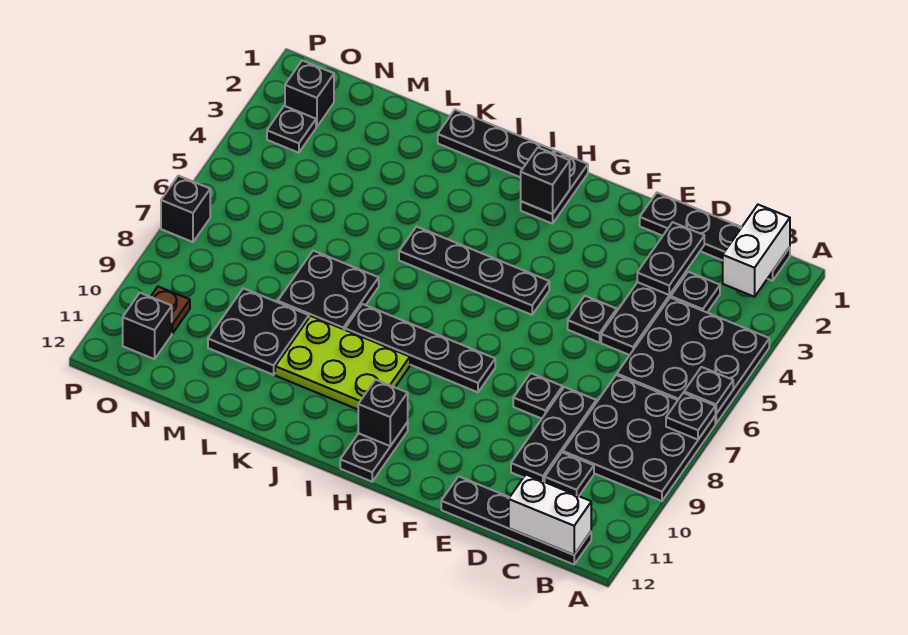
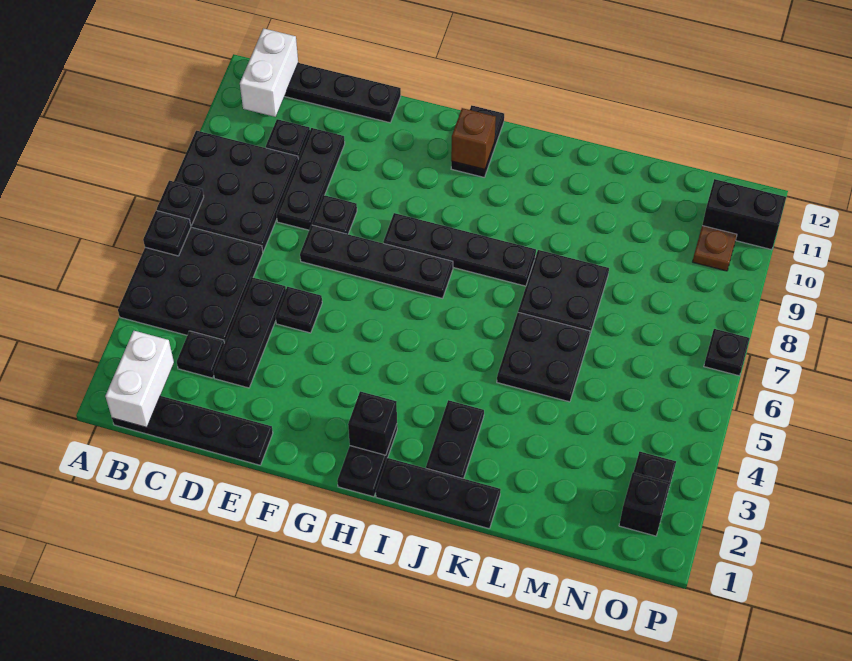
white 1x2 brick [509,475,591,555] -> white 1x2 brick turned to [240,28,298,117]
black 1x2 plate [637,222,704,295] -> black 1x2 plate moved to [426,400,484,479]
black 1x4 plate [399,227,549,315] -> black 1x4 plate moved to [300,225,453,298]
black 1x1 brick [358,380,408,446] -> brown 1x1 brick [451,108,496,169]
lime 2x3 plate [275,316,410,409] -> none
black 2x2 plate [208,288,309,375] -> black 2x2 plate moved to [497,312,590,402]
black 1x1 brick [123,293,172,359] -> black 1x2 brick [702,179,786,250]
black 1x1 brick [161,176,210,242] -> black 1x1 plate [704,329,750,376]

